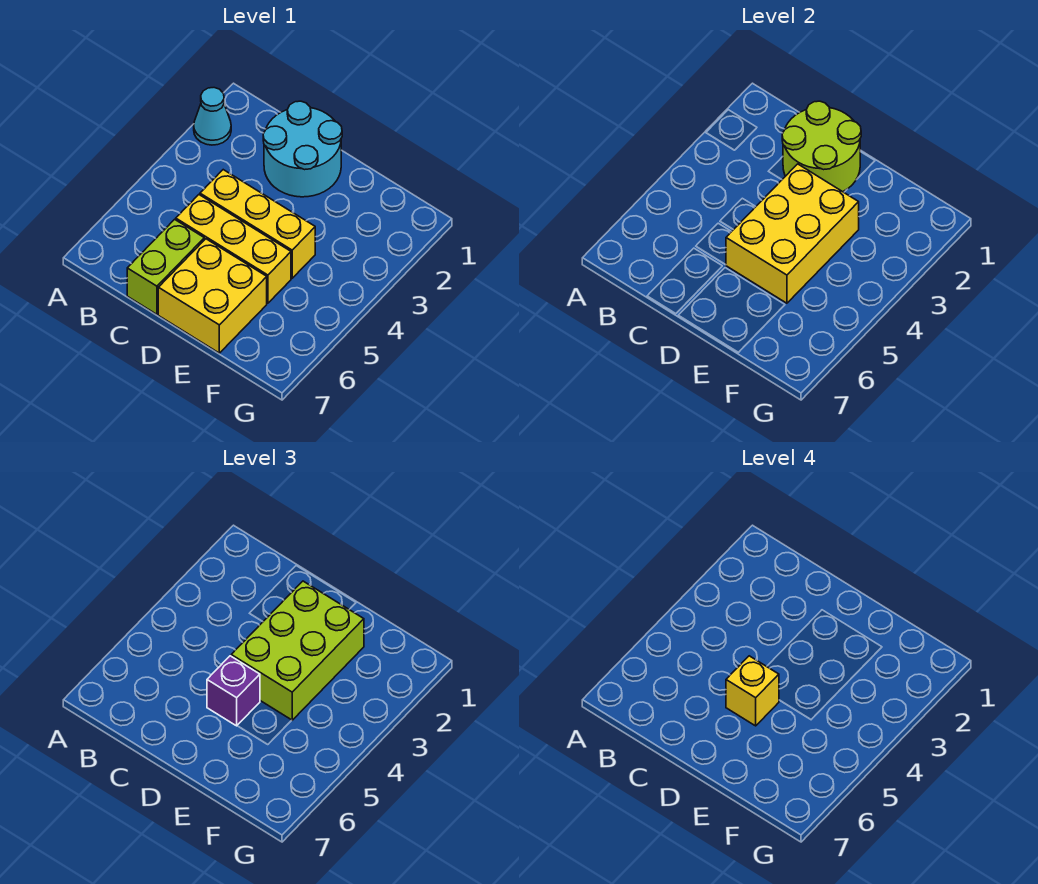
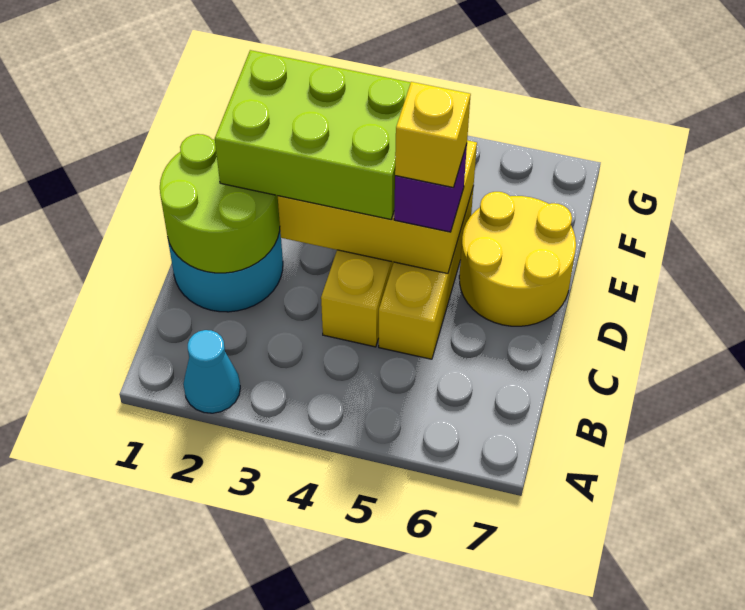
lime 1x2 brick [127,219,204,314] -> none
yellow 2x2 brick [158,239,267,353] -> yellow 2x2 round brick [459,192,576,326]

